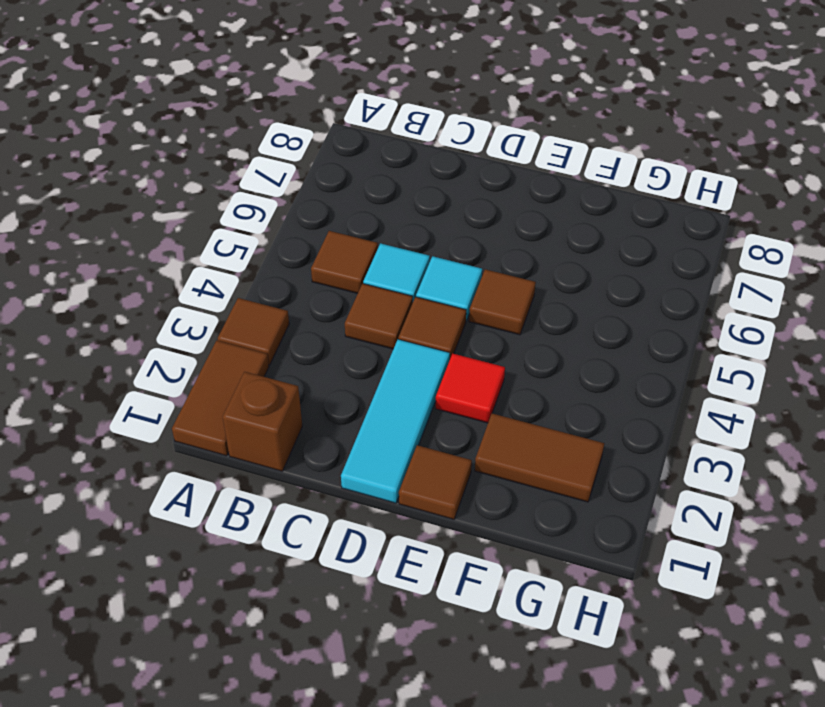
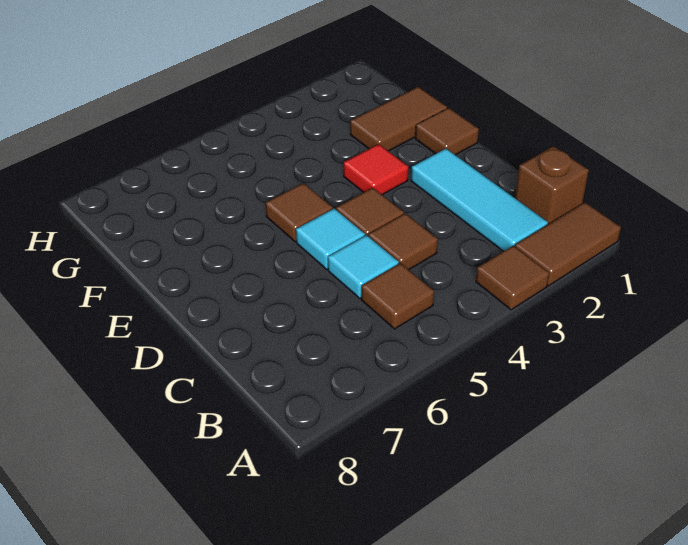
cyan 1x3 tile [341,339,450,503] -> cyan 1x3 tile turned to [411,149,548,251]
brown 1x2 tile [475,413,604,502] -> brown 1x2 tile turned to [350,87,447,151]

